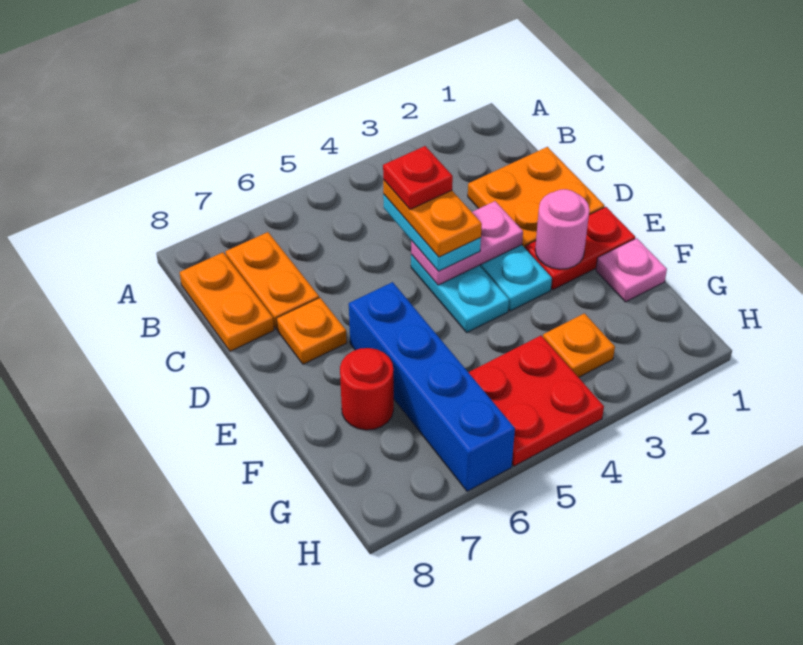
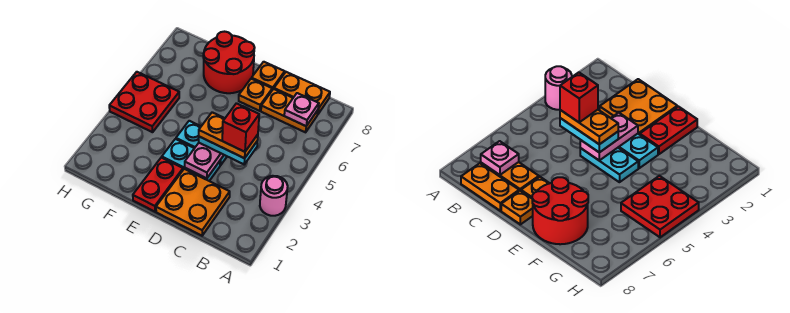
red 1x1 plate [383,146,453,209] -> red 1x1 brick [222,103,259,152]
pink 1x1 round brick [535,189,589,269] -> pink 1x1 round brick moved to [260,176,288,216]
blue 1x4 brick [349,282,515,491] -> none
pink 1x1 plate [596,238,667,302] -> pink 1x1 plate moved to [284,93,319,126]
red 1x1 round brick [340,348,394,430] -> red 2x2 round brick [203,32,255,93]
orange 1x1 plate [543,313,615,377] -> orange 1x1 plate moved to [252,62,285,90]

